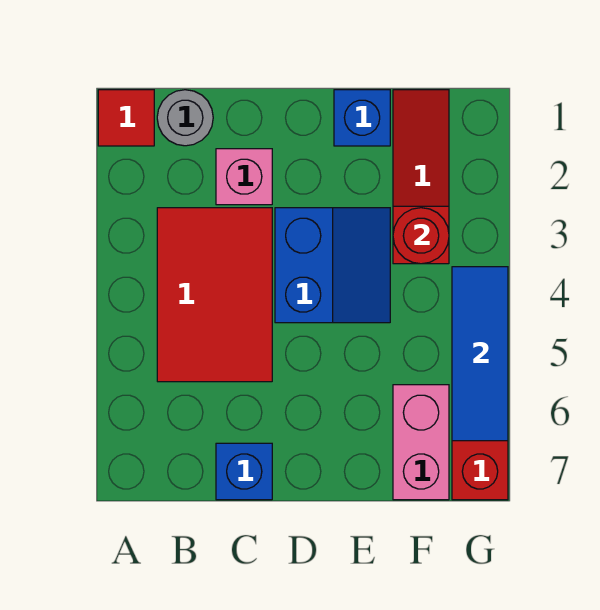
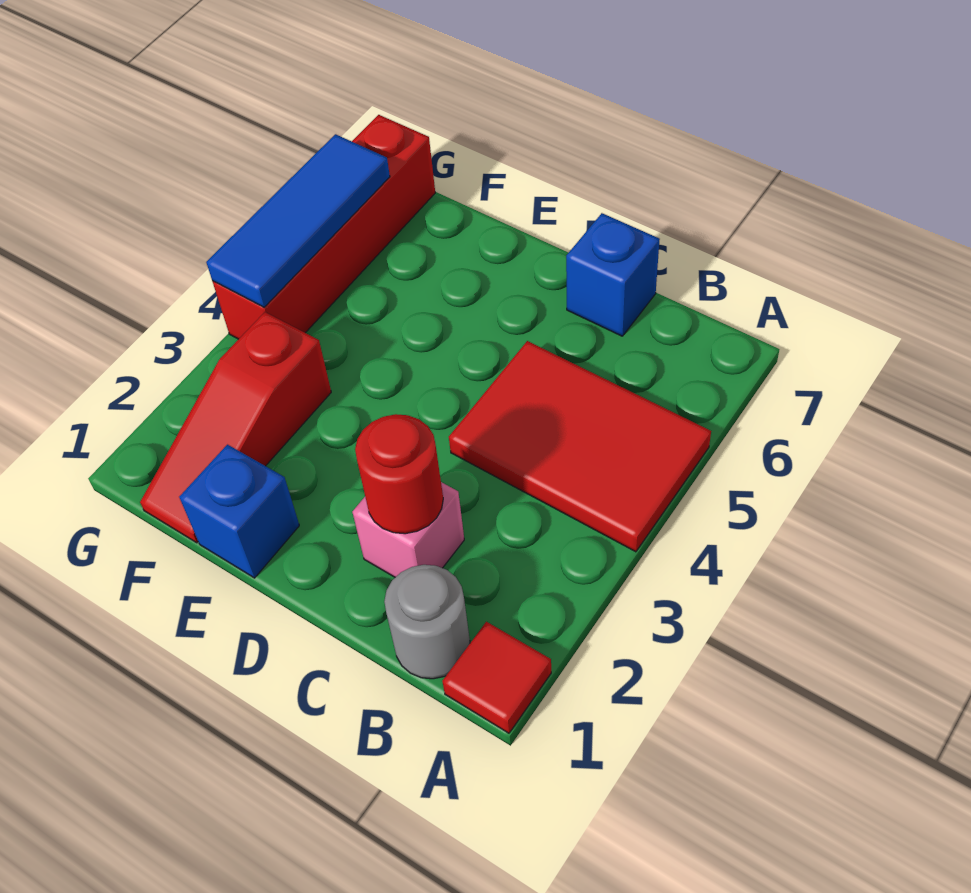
red 2x3 tile [157,208,272,382] -> red 2x3 tile turned to [449,341,711,552]
blue 2x2 slope [275,208,390,323] -> none
red 1x1 round brick [393,208,449,264] -> red 1x1 round brick moved to [355,414,443,534]
pink 1x2 brick [393,385,449,500] -> none

